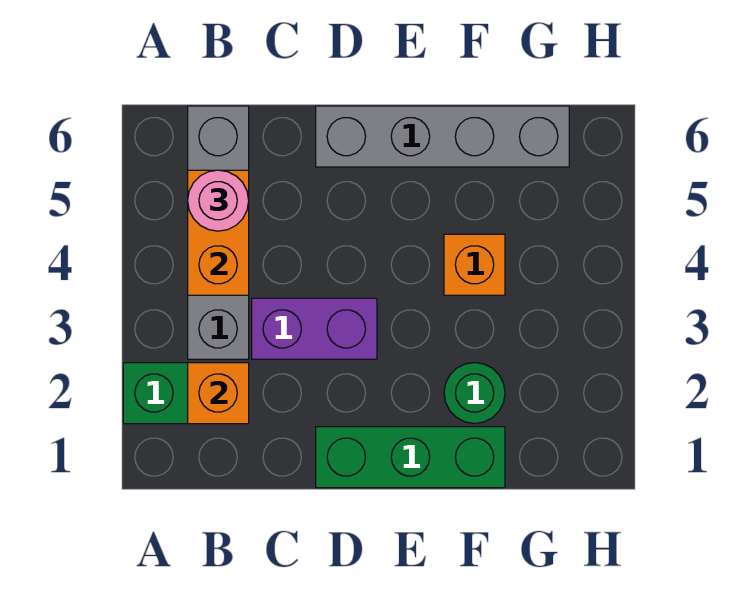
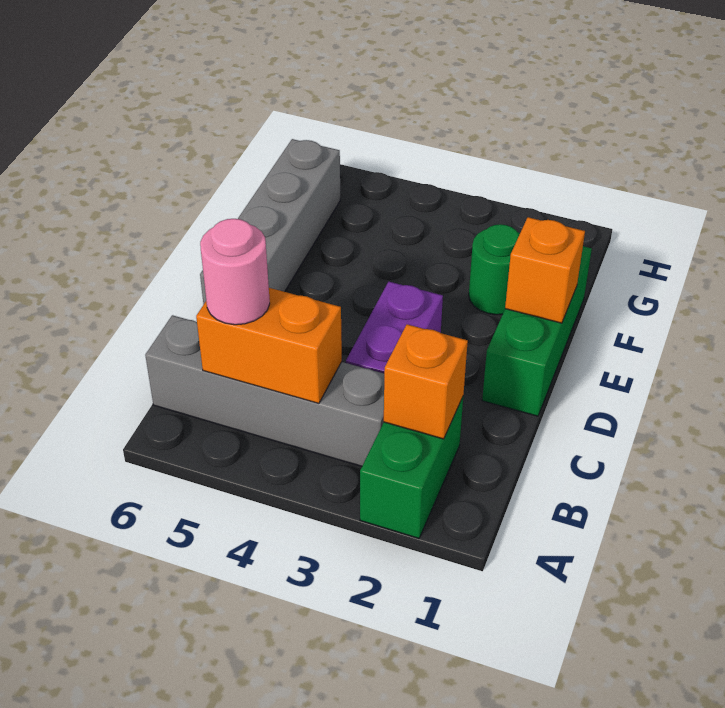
orange 1x1 brick [444,234,505,295] -> orange 1x1 brick moved to [505,217,585,323]

